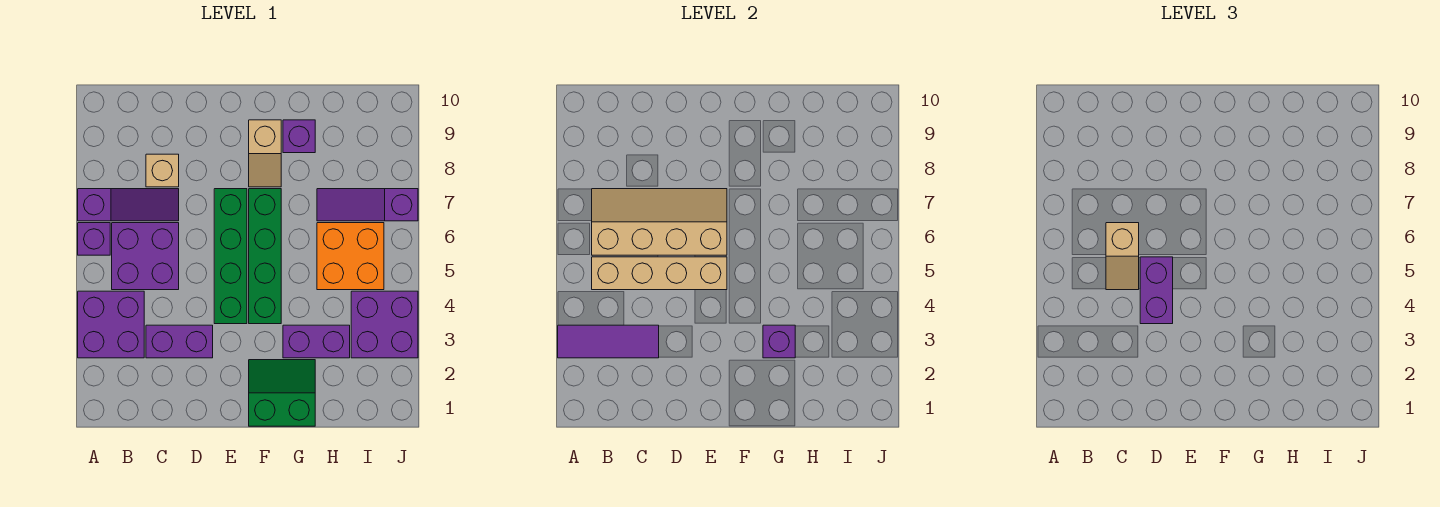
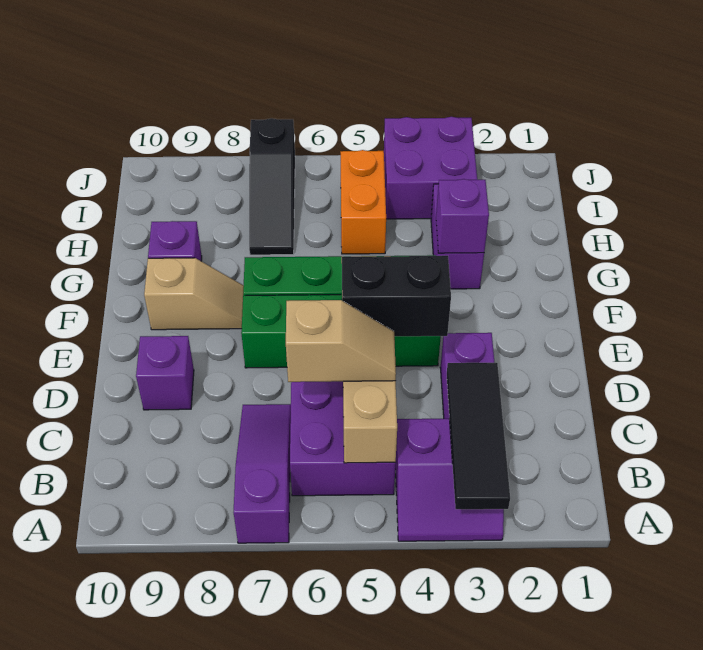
purple 2x2 brick [78,291,144,358] -> purple 2x2 slope [395,419,504,541]
purple 1x3 tile [558,325,659,358] -> black 1x3 tile [447,363,510,509]
purple 1x1 brick [78,223,110,255] -> purple 1x1 brick moved to [136,336,194,410]
tan 2x4 slope [592,189,727,255] -> none
tan 1x1 brick [146,154,179,187] -> none
purple 1x2 brick [1140,257,1173,324] -> black 1x2 brick [342,256,451,336]
green 2x2 slope [249,360,315,426] -> none
orange 2x2 brick [317,223,384,290] -> orange 1x2 brick [340,150,386,254]
purple 1x3 slope [317,189,418,221] -> black 1x3 slope [249,118,295,255]

